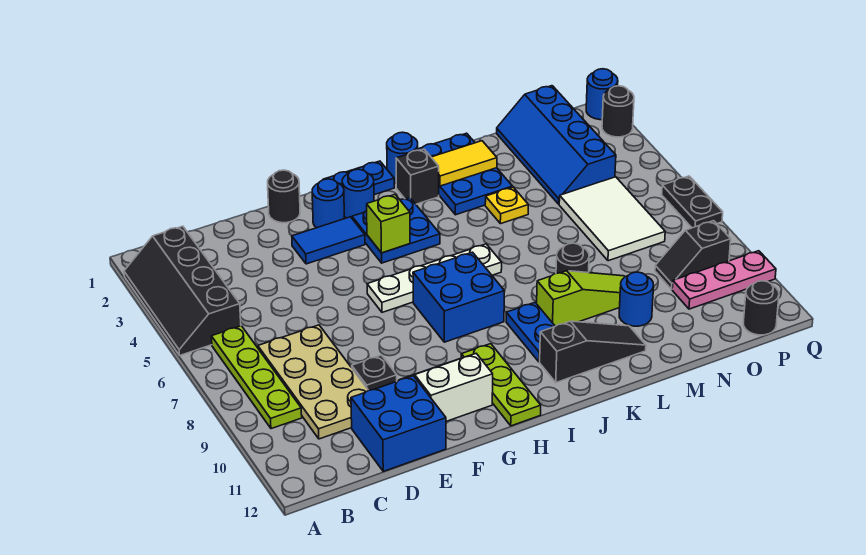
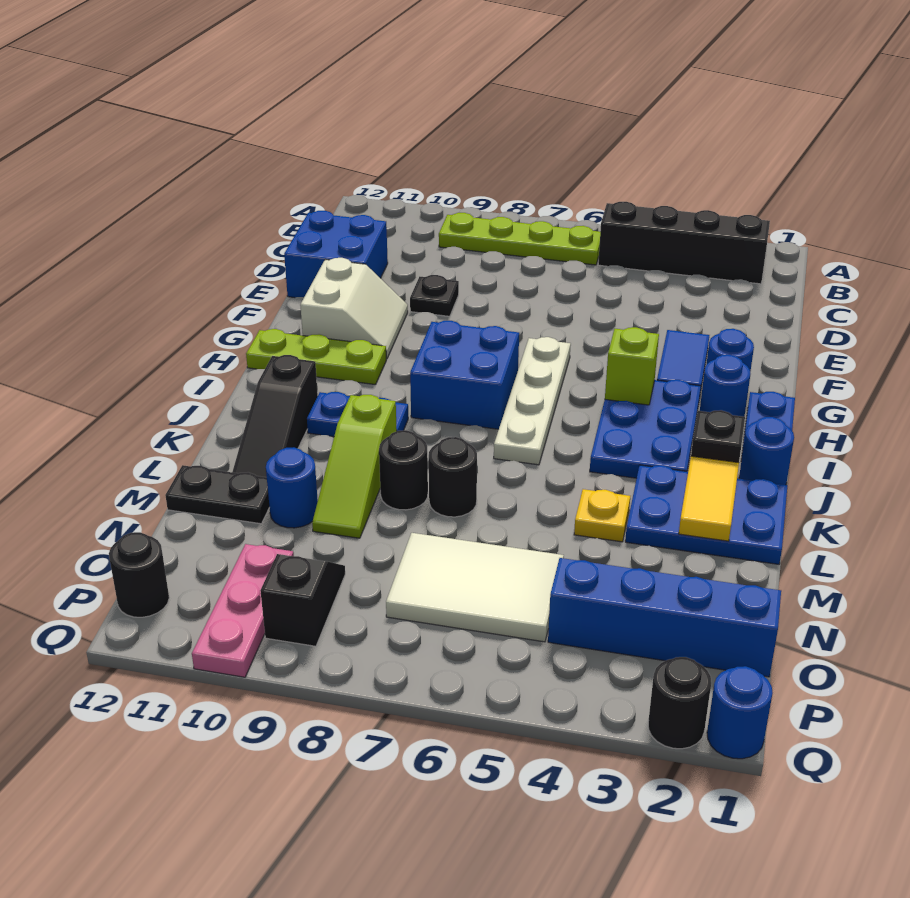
tan 2x4 plate [258,325,368,439] -> none
black 1x1 round brick [268,170,300,223] -> black 1x1 round brick moved to [429,437,477,517]
blue 2x2 plate [352,198,440,263] -> blue 2x3 plate [590,380,701,478]
black 1x2 plate [662,176,723,228] -> black 1x2 plate moved to [165,465,270,524]

